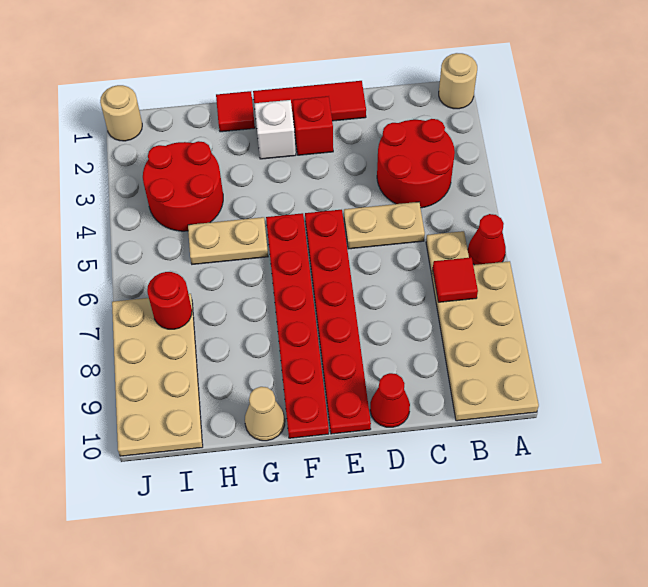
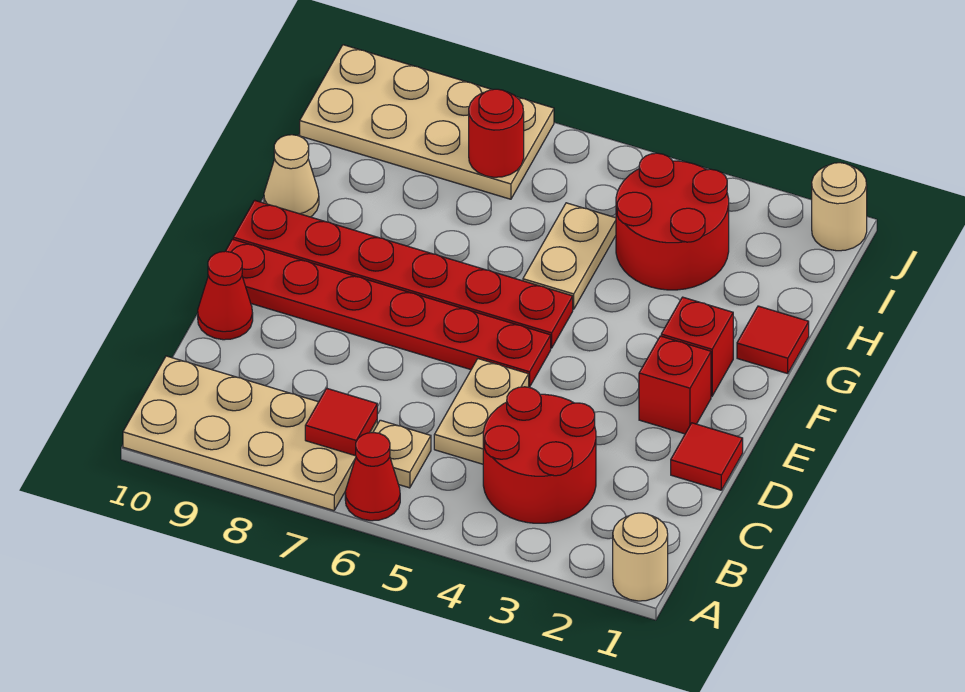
red 1x3 tile [253,81,366,123] -> red 1x1 tile [671,423,743,490]
white 1x1 brick [254,100,296,159] -> red 1x1 brick [661,297,733,396]

